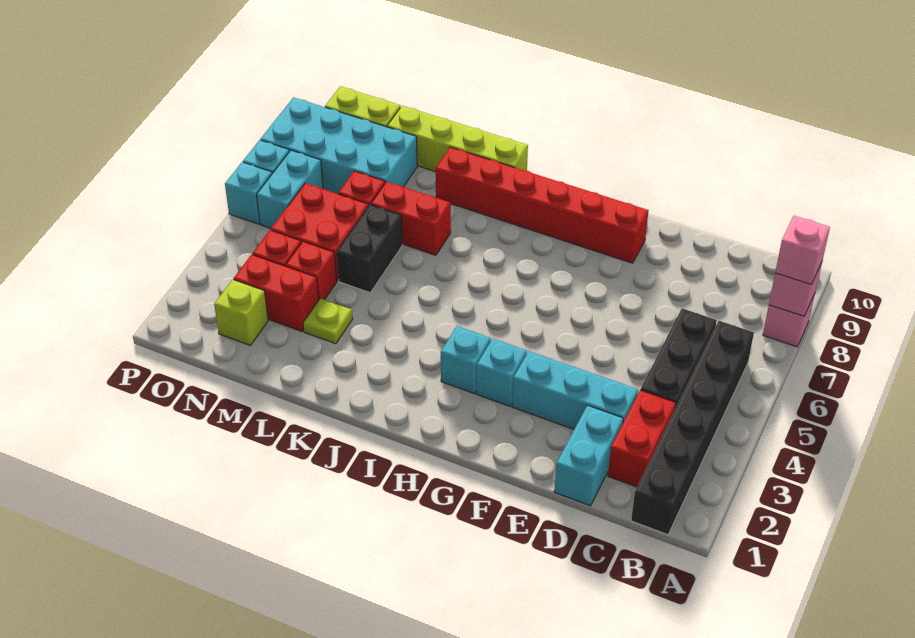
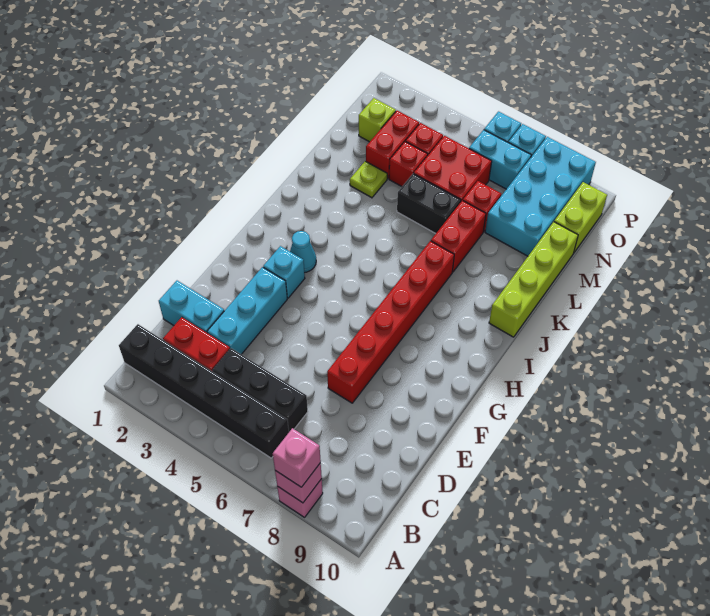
red 1x6 brick [436,147,649,263] -> red 1x6 brick moved to [327,241,454,403]
cyan 1x1 brick [441,326,491,394] -> cyan 1x1 cone [290,231,316,273]

